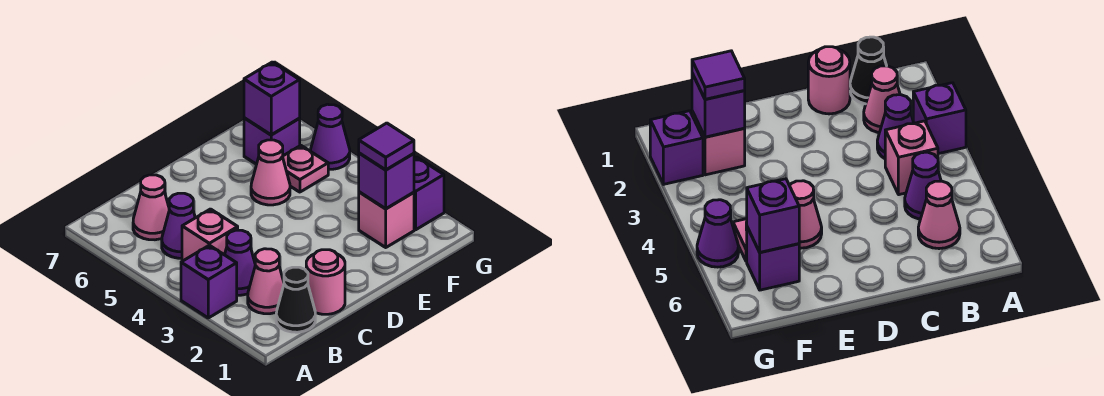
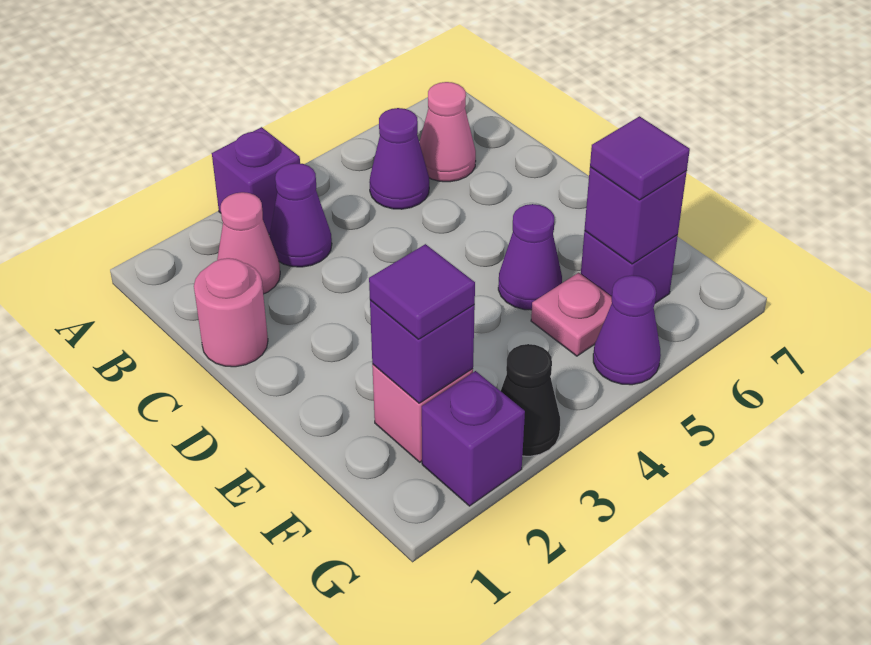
black 1x1 cone [276,267,315,332] -> black 1x1 cone moved to [501,344,560,456]
pink 1x1 brick [182,209,238,261] -> none
pink 1x1 cone [251,140,290,205] -> purple 1x1 cone [498,204,562,310]
none -> purple 1x1 tile [590,116,690,200]

